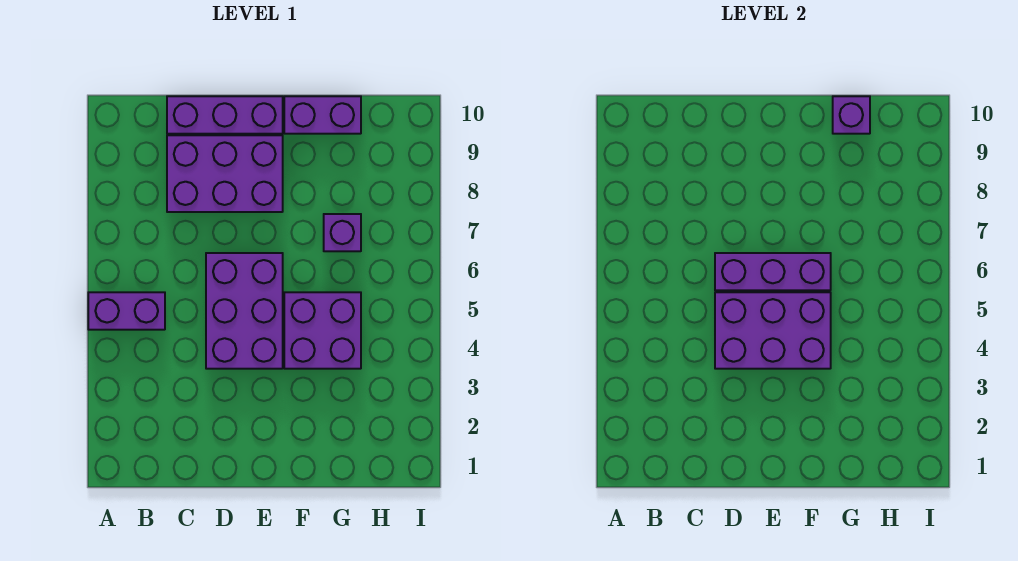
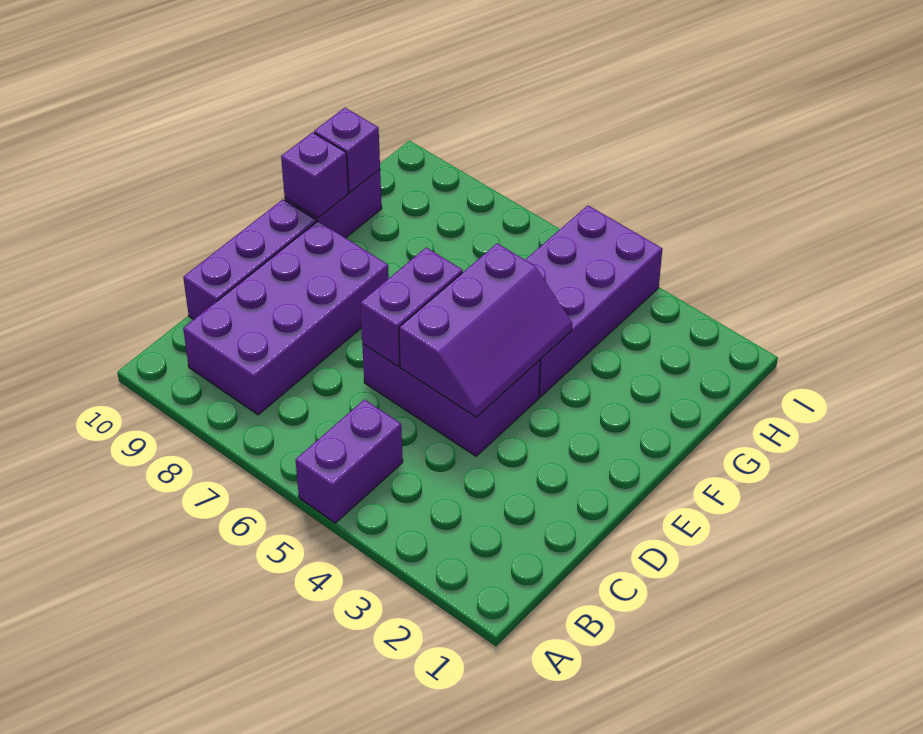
purple 2x3 brick [167,135,283,212] -> purple 2x4 brick [183,221,389,415]
purple 2x3 brick [715,292,831,369] -> purple 2x3 slope [399,243,572,417]
purple 1x3 brick [715,253,831,290] -> purple 1x2 brick [360,248,463,366]
purple 2x2 brick [284,292,361,369] -> purple 2x4 brick [525,206,662,397]
purple 1x1 brick [324,214,361,251] -> purple 1x1 brick moved to [281,132,349,218]

